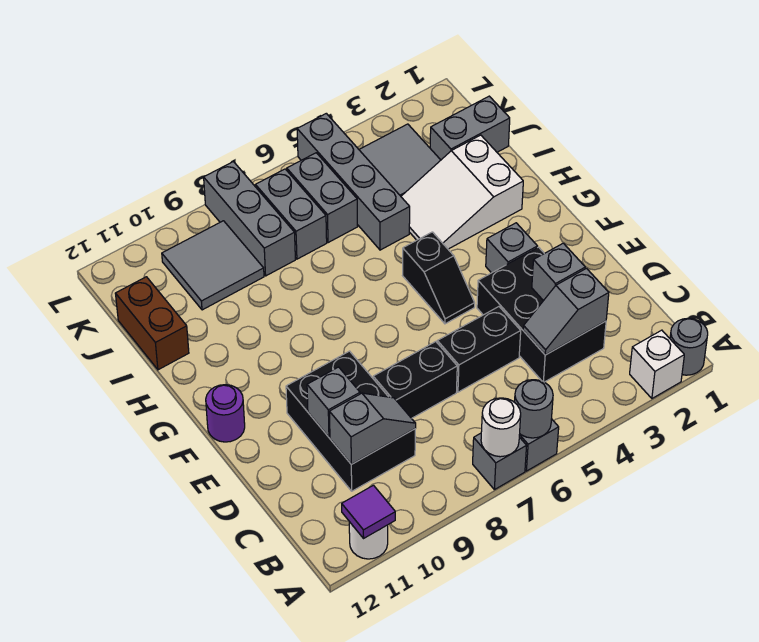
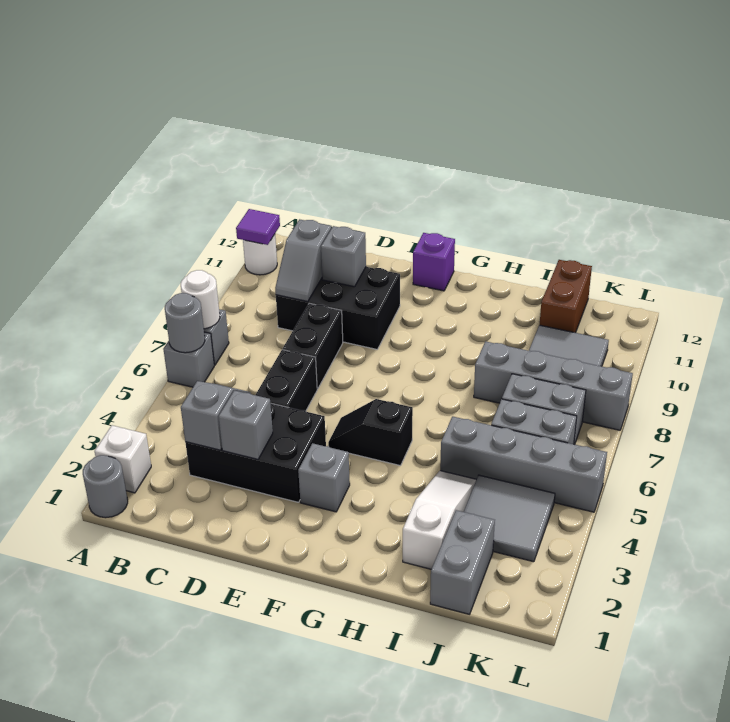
purple 1x1 round brick [206,385,245,442] -> purple 1x1 brick [413,233,455,291]
white 2x3 slope [401,135,523,249] -> white 1x3 slope [403,471,476,569]
brown 1x2 brick [115,277,189,370] -> brown 1x2 brick turned to [540,260,592,333]
grey 1x3 brick [204,162,295,276] -> grey 1x4 brick [474,341,633,430]

